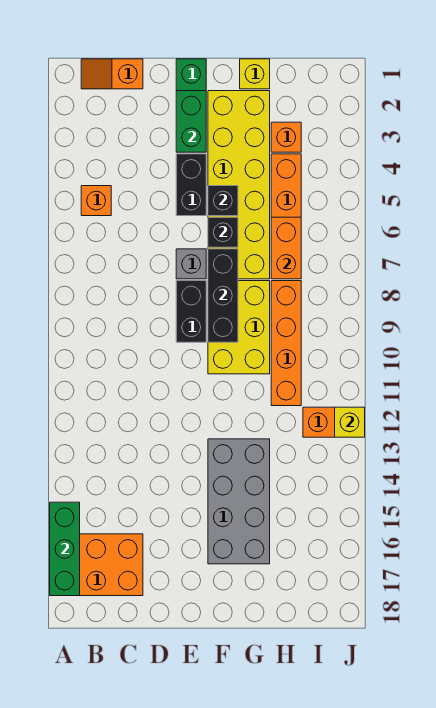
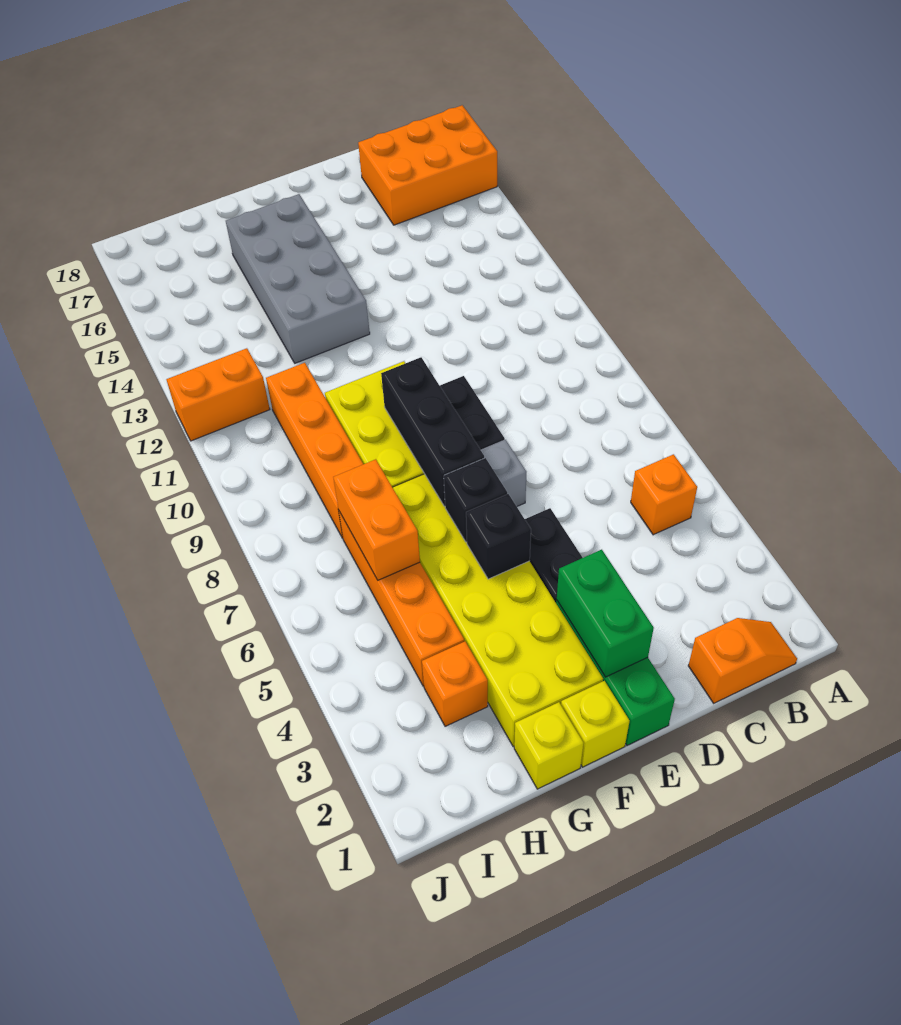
green 1x3 brick [50,502,80,596] -> none
yellow 1x1 brick [335,407,365,437] -> yellow 1x1 brick moved to [561,681,630,767]

